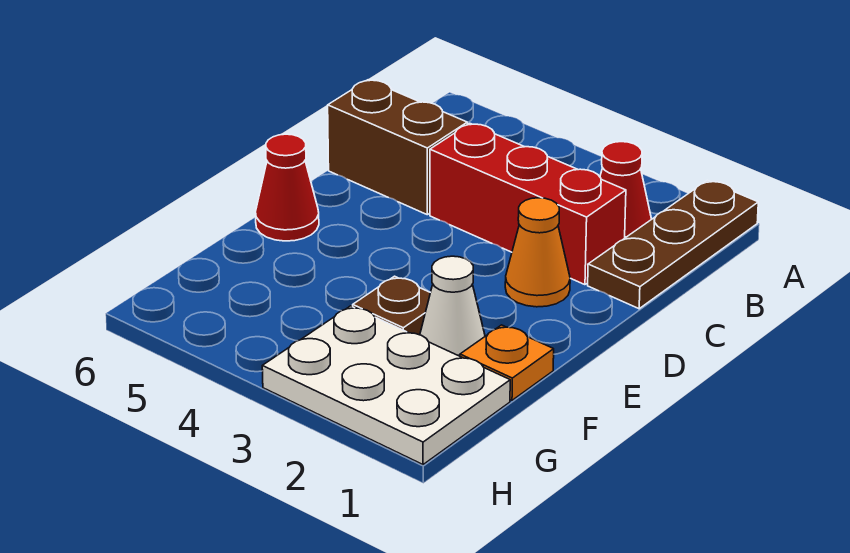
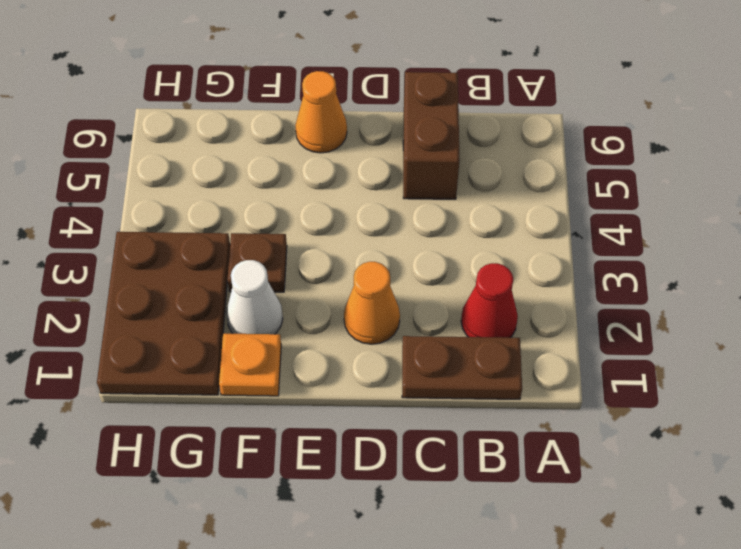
brown 1x3 plate [588,180,758,309] -> brown 1x2 plate [402,336,522,399]
red 1x3 brick [430,123,626,285] -> none
red 1x1 cone [256,134,319,241] -> orange 1x1 cone [295,71,347,153]
white 2x3 plate [262,306,510,465] -> brown 2x3 plate [97,232,230,395]

